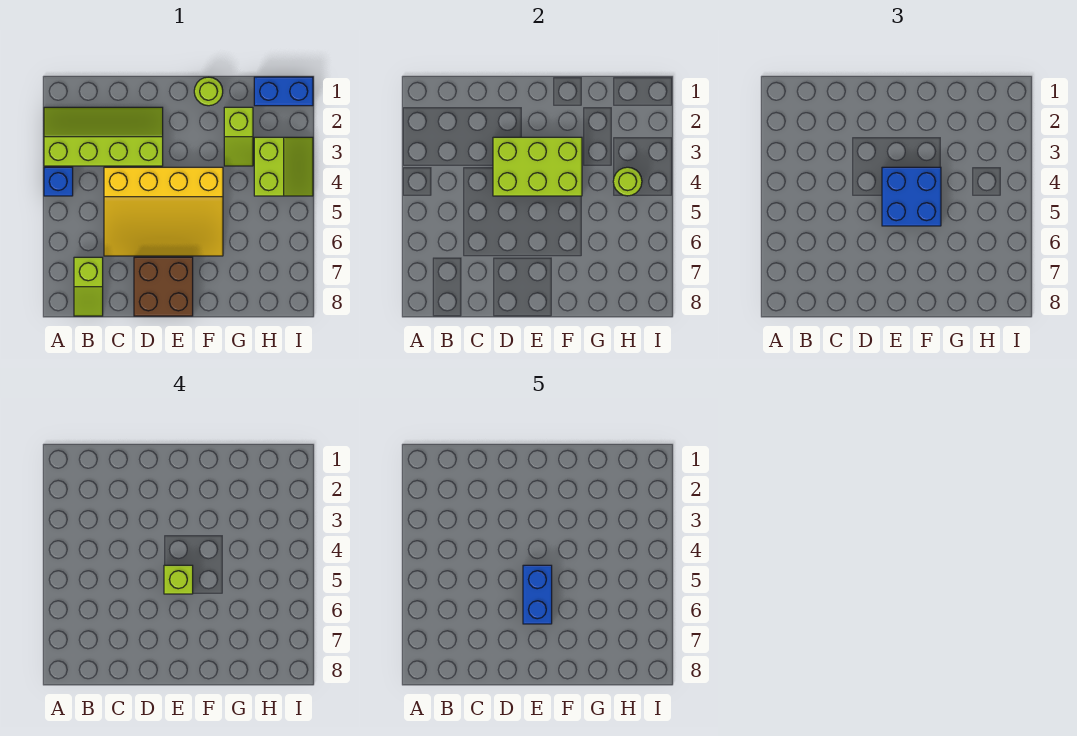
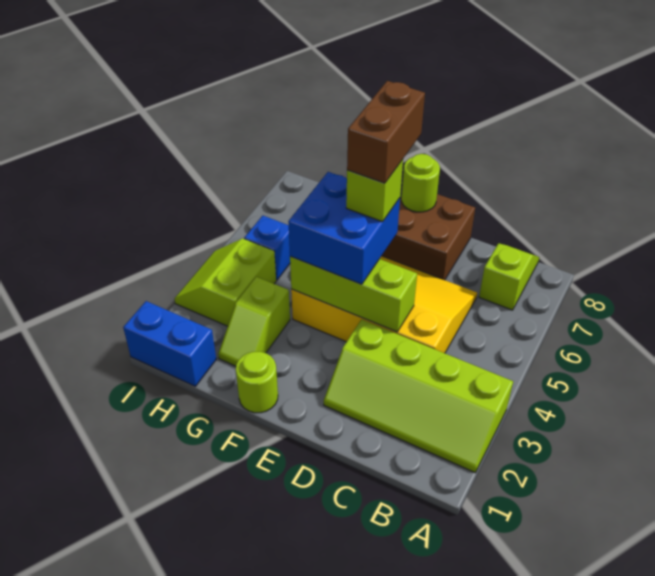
blue 1x1 brick [44,167,73,196] -> blue 1x1 brick moved to [244,216,290,280]
lime 2x3 brick [493,137,582,196] -> lime 1x3 brick [290,256,417,332]
blue 1x2 brick [523,565,552,624] -> brown 1x2 brick [347,81,425,183]
lime 1x2 slope [224,107,253,166] -> lime 1x2 slope turned to [218,277,290,366]
lime 1x1 round brick [613,167,642,196] -> lime 1x1 round brick moved to [402,154,440,212]

